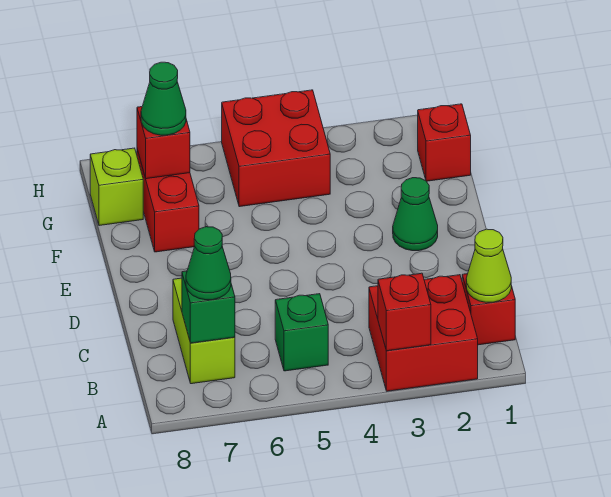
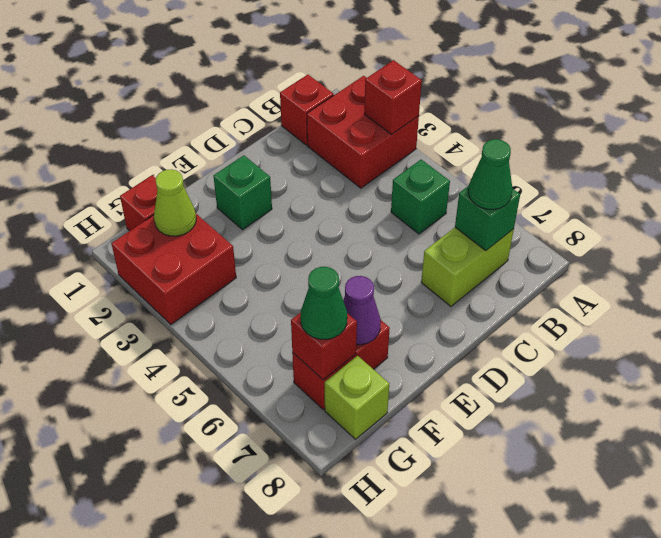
lime 1x1 cone [466,229,511,302] -> lime 1x1 cone moved to [154,169,196,236]
green 1x1 cone [393,178,438,251] -> green 1x1 brick [214,155,272,230]
none -> purple 1x1 cone [343,276,381,345]
red 2x2 brick [222,90,330,207] -> red 2x2 brick moved to [111,214,236,325]

